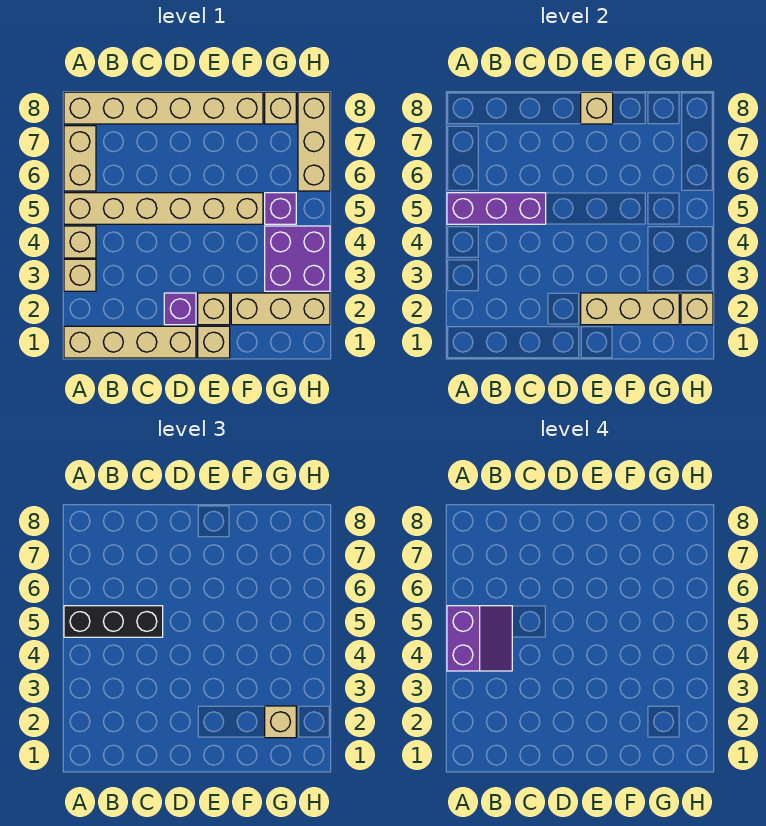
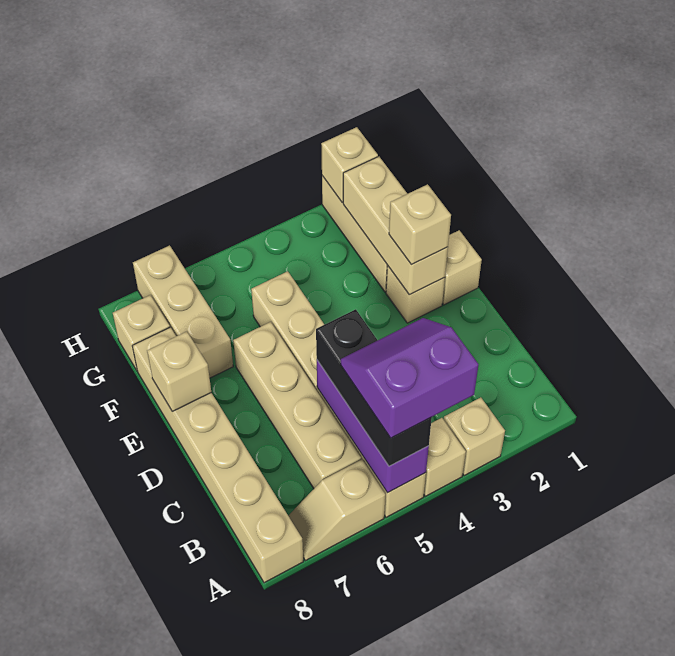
tan 1x4 brick [64,326,196,358] -> tan 1x4 brick moved to [233,322,361,488]
tan 1x2 brick [64,126,96,191] -> tan 1x2 slope [288,460,385,561]
purple 1x1 brick [164,293,196,325] -> none
tan 1x1 brick [265,706,296,738] -> tan 1x1 brick moved to [389,184,451,265]
purple 2x2 brick [265,226,330,291] -> none
purple 1x1 brick [265,193,296,224] -> none
tan 1x3 brick [298,92,330,191] -> tan 1x3 brick turned to [133,245,233,378]

